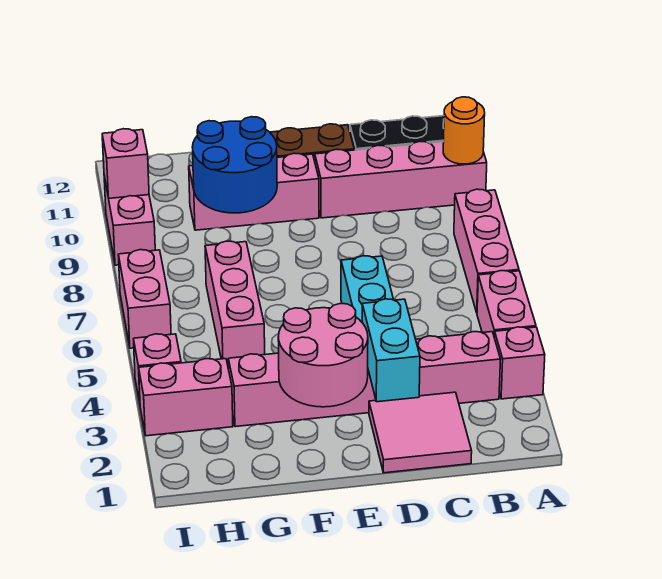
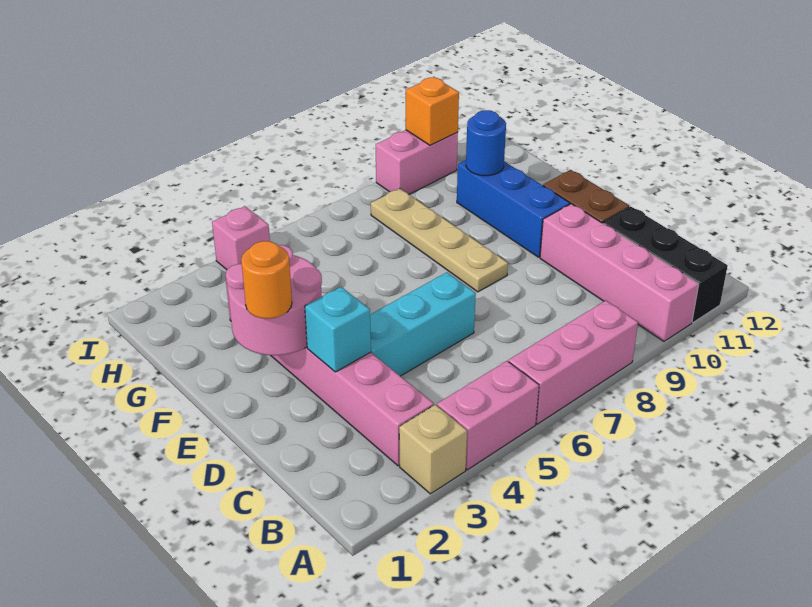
pink 1x1 brick [494,327,545,399] -> tan 1x1 brick [399,405,467,494]
orange 1x1 round brick [443,97,485,164] -> orange 1x1 round brick moved to [241,241,292,319]
pink 2x2 tile [369,392,472,473] -> none
cyan 1x2 brick [362,299,420,402] -> cyan 1x1 brick [305,287,371,372]
none -> tan 1x4 plate [371,188,508,292]
pink 1x3 brick [189,153,319,230] -> blue 1x3 brick [457,160,570,257]
blue 2x2 round brick [193,117,277,213] -> blue 1x1 round brick [466,110,506,176]
pink 1x3 brick [205,241,265,368] -> none
pink 1x2 brick [139,359,233,436] -> none
pink 1x2 brick [118,250,171,348] -> none
pink 1x1 brick [102,129,149,198] -> orange 1x1 brick [406,77,459,145]

